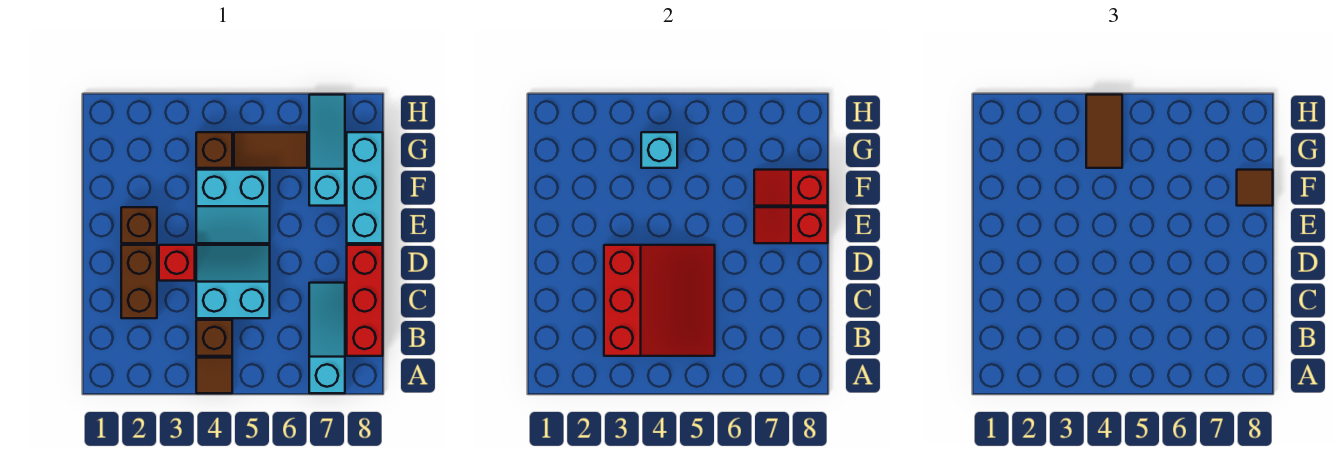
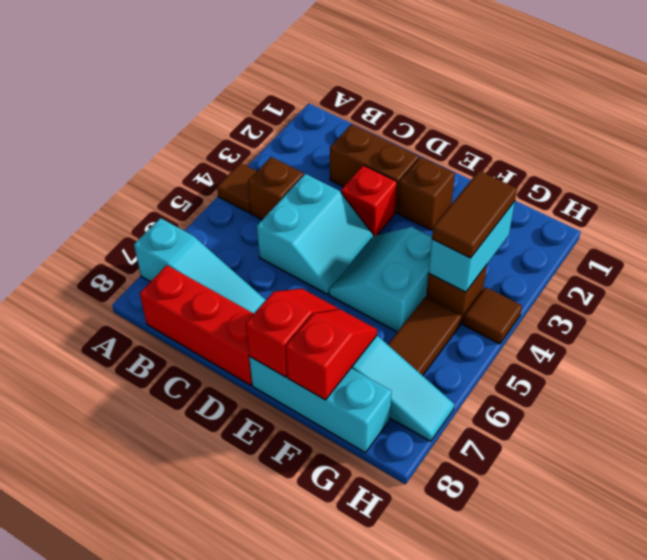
red 3x3 slope [604,245,715,356] -> none
brown 1x1 tile [1237,170,1273,206] -> brown 1x1 tile moved to [463,287,522,344]
cyan 1x1 brick [641,132,677,168] -> cyan 1x2 brick [429,201,515,292]
brown 1x2 tile [1086,95,1122,168] -> brown 1x2 tile turned to [432,171,517,258]

